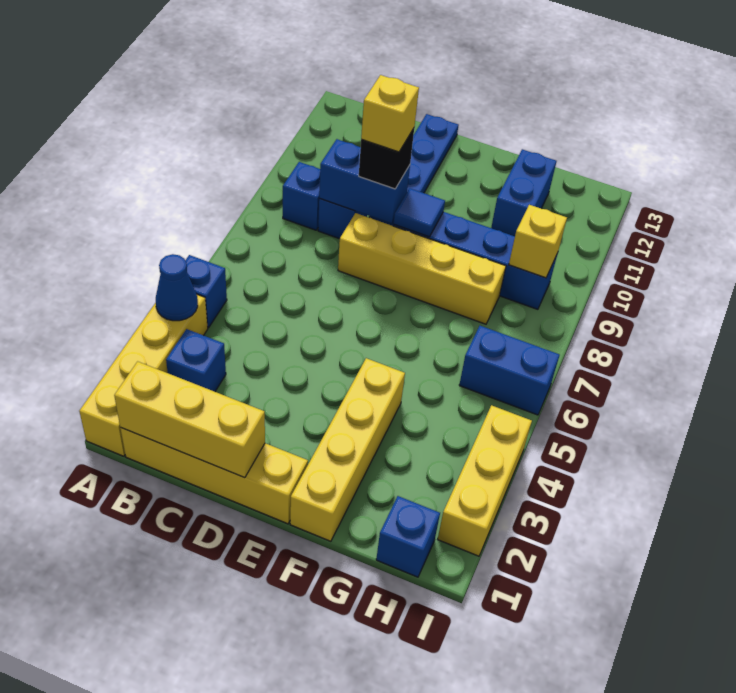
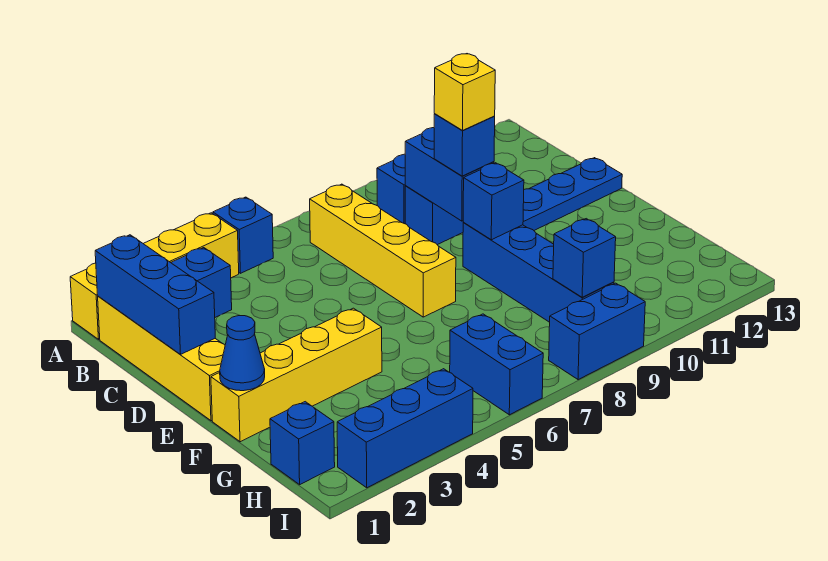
blue 1x1 cone [156,254,198,321] -> blue 1x1 cone moved to [220,316,265,391]
yellow 1x3 brick [114,361,265,478] -> blue 1x3 brick [95,235,215,355]
yellow 1x4 brick [338,213,506,324] -> yellow 1x4 brick moved to [310,184,456,317]
black 1x1 brick [359,128,414,189] -> blue 1x1 brick [434,114,495,176]
blue 1x1 tile [394,188,445,237] -> blue 1x1 brick [463,163,524,240]
blue 1x2 brick [491,149,556,236] -> blue 1x2 brick moved to [549,283,645,380]
yellow 1x1 brick [509,205,567,278] -> blue 1x1 brick [553,219,616,297]
yellow 1x3 brick [438,405,532,556] -> blue 1x3 brick [337,369,473,488]

